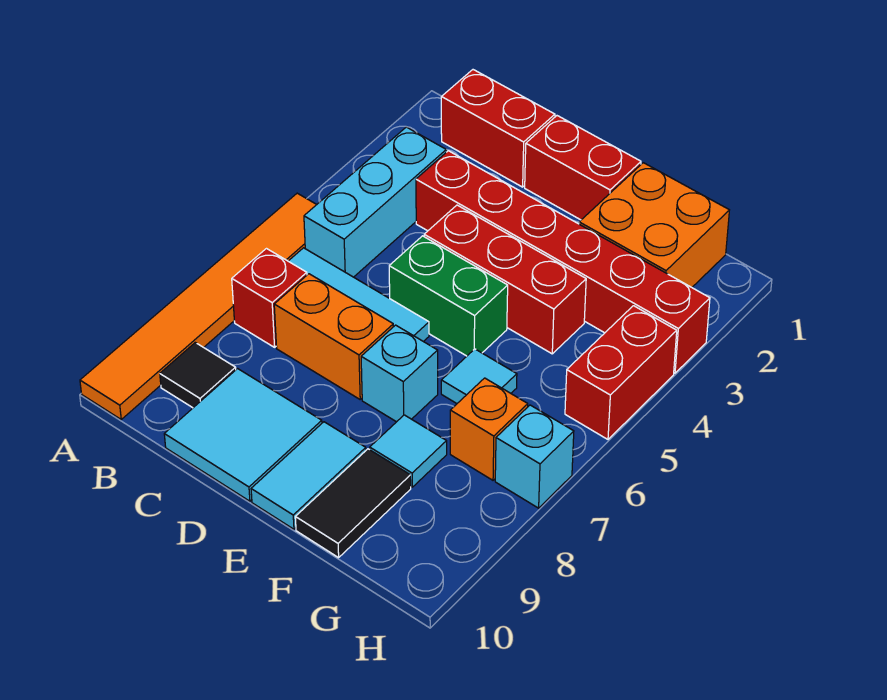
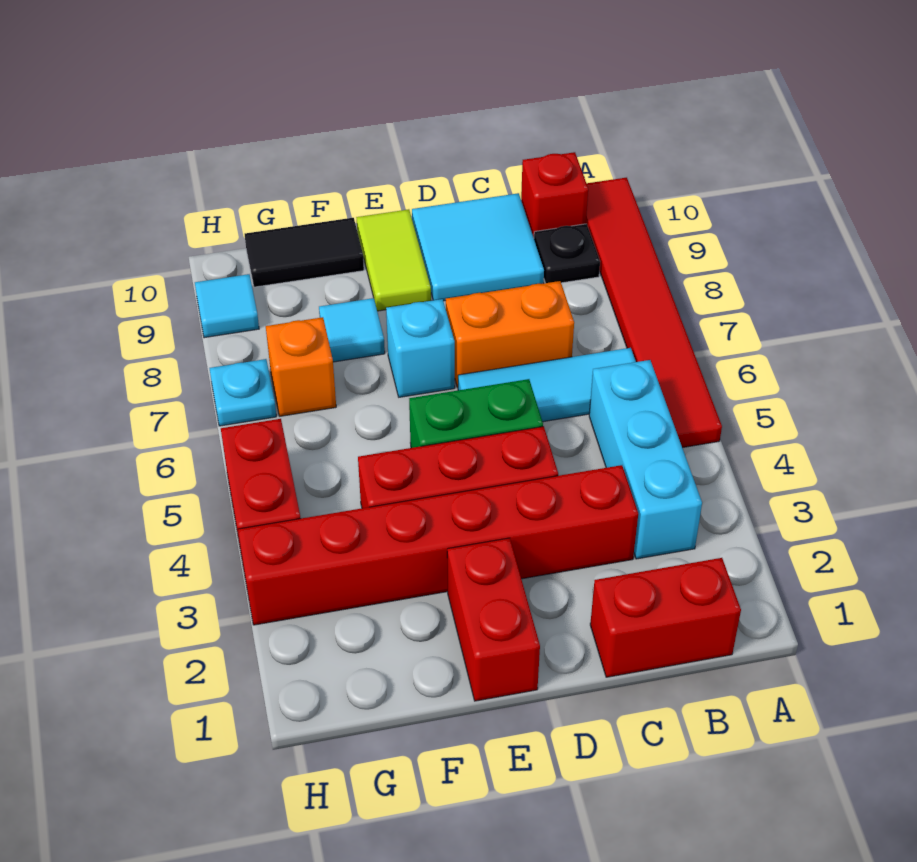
orange 1x6 tile [80,193,317,419] -> red 1x6 tile [586,178,722,448]
red 1x1 brick [232,249,307,347] -> red 1x1 brick moved to [521,152,588,238]
black 1x1 tile [160,343,236,408] -> black 1x1 plate [534,224,600,283]
red 1x2 brick [525,116,641,220] -> red 1x2 brick turned to [447,538,540,701]
cyan 1x2 tile [251,422,366,529] -> lime 1x2 tile [356,209,431,311]
orange 2x2 brick [579,163,729,287] -> none
cyan 1x1 tile [441,349,517,403] -> cyan 1x1 tile moved to [195,274,259,338]
black 1x2 tile [295,449,411,558] -> black 1x2 tile turned to [245,218,364,287]
cyan 1x1 brick [495,405,574,508] -> cyan 1x1 plate [210,359,276,426]

